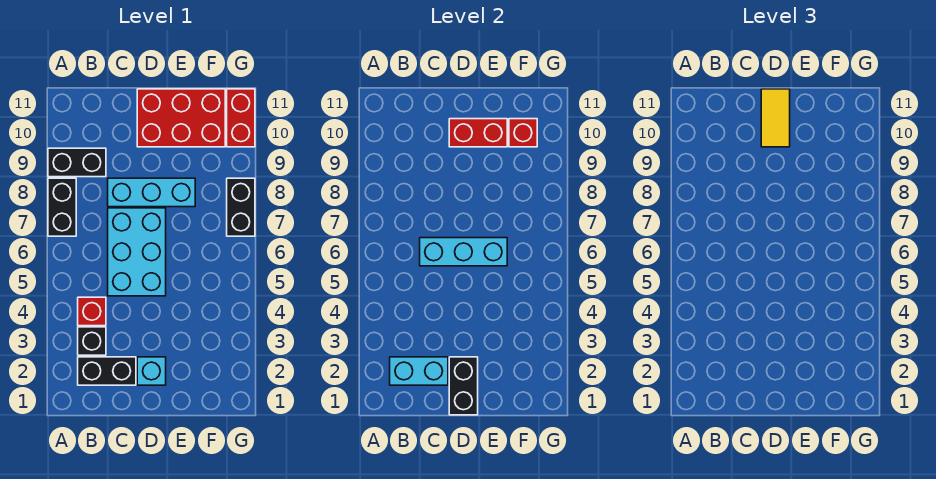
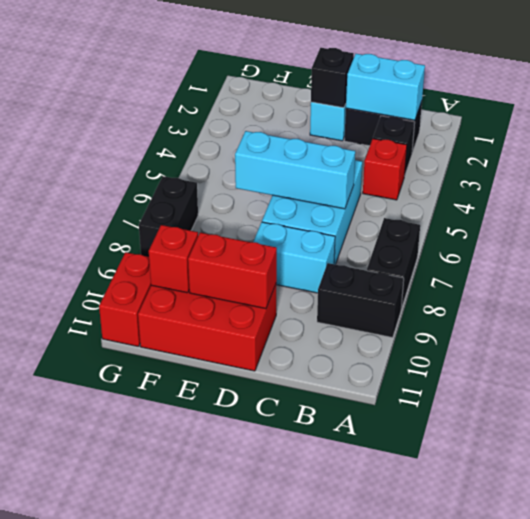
cyan 1x3 brick [108,178,195,207] -> cyan 1x2 brick [253,222,335,293]
black 1x2 brick [449,357,478,415] -> black 1x1 brick [311,48,354,108]
yellow 1x2 tile [761,89,790,147] -> none

